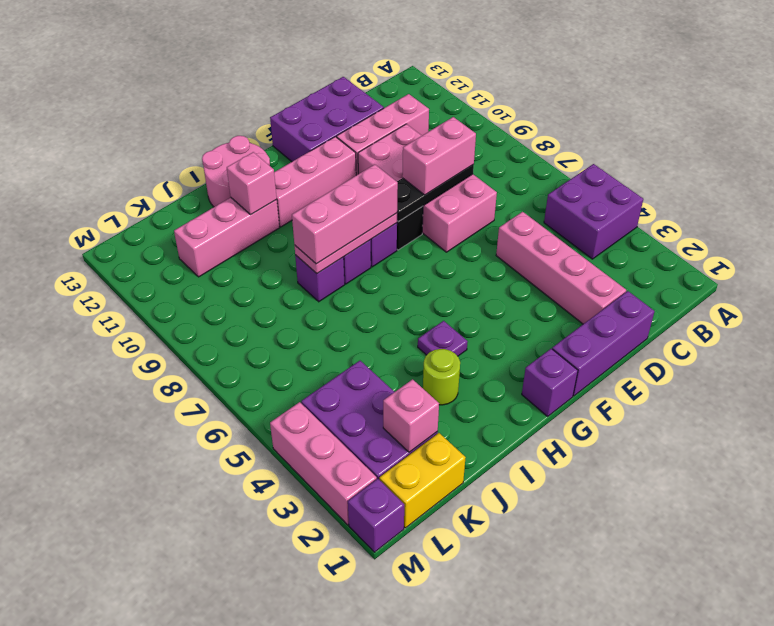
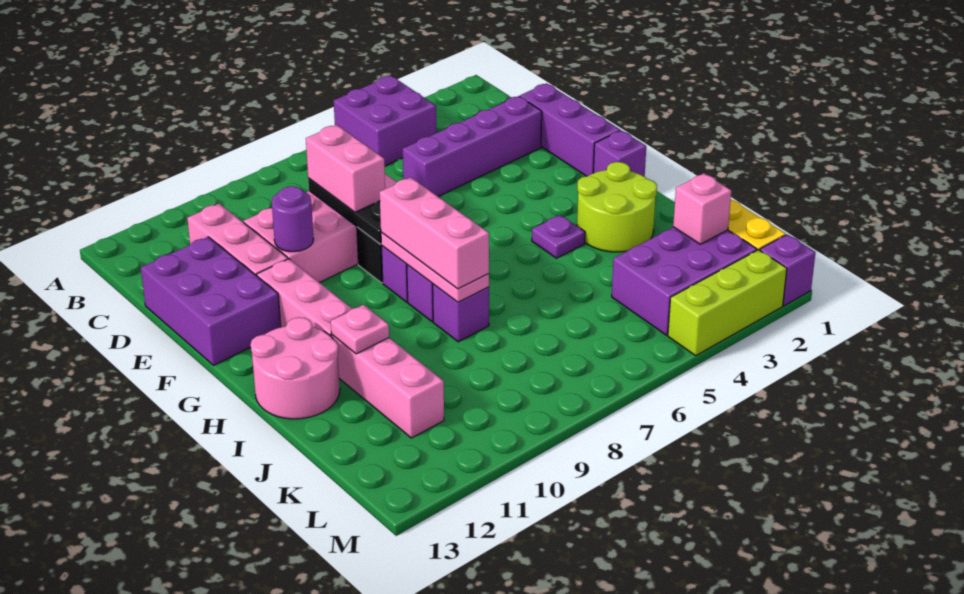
pink 1x4 brick [496,212,626,324] -> purple 1x4 brick [403,96,542,196]
none -> purple 1x1 round brick [272,186,314,252]
lime 1x1 round brick [423,349,460,405] -> lime 2x2 round brick [577,162,657,252]
pink 1x1 brick [227,152,277,214] -> pink 1x1 plate [331,305,389,354]
pink 1x3 brick [270,402,377,525] -> lime 1x3 brick [668,250,787,356]

